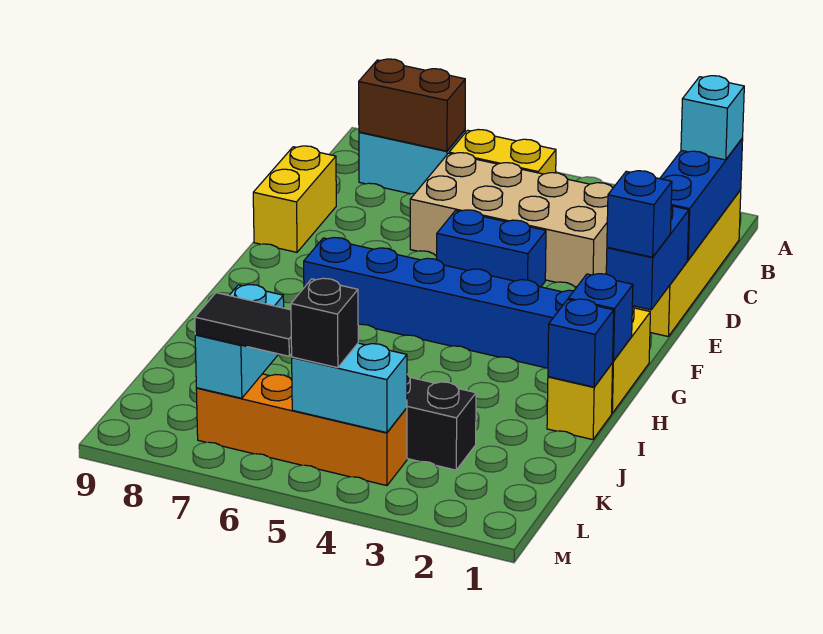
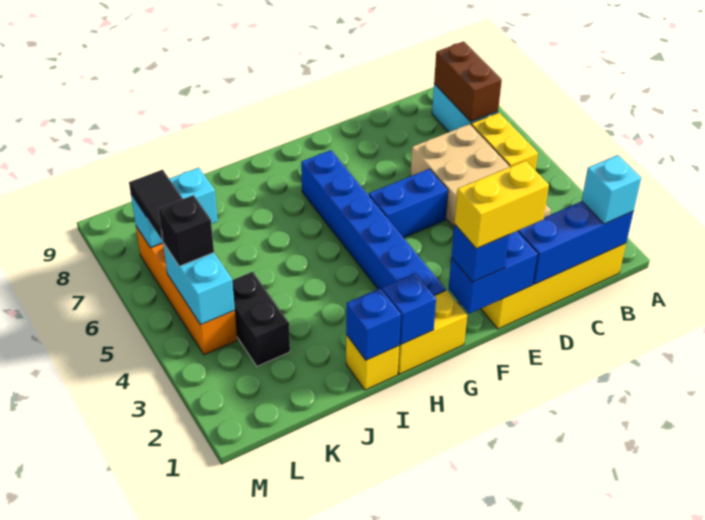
yellow 1x2 brick [253,146,336,252] -> yellow 1x2 brick moved to [454,161,549,249]
blue 1x2 brick [436,210,546,287] -> blue 1x2 brick turned to [369,169,448,238]

